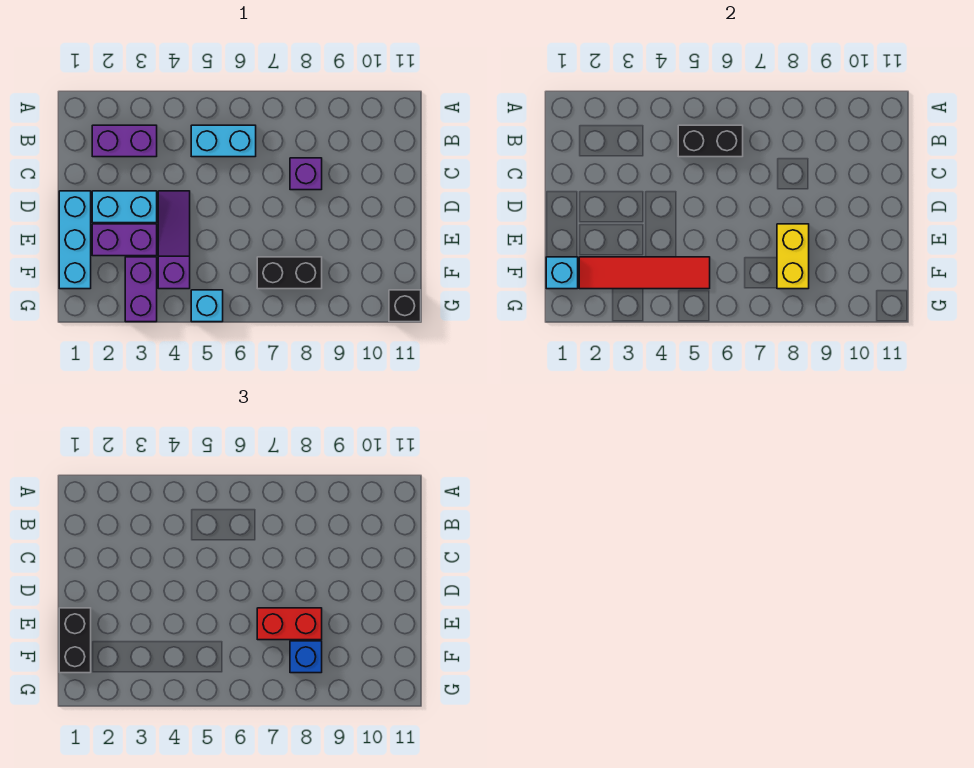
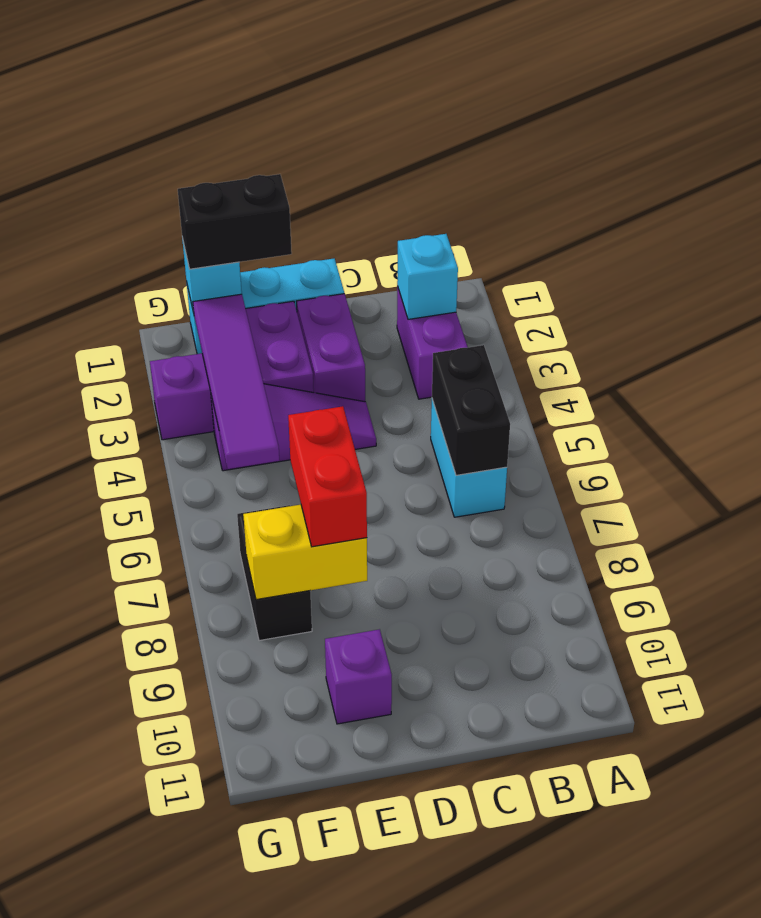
purple 1x1 brick [290,158,322,190] -> purple 1x1 brick moved to [325,629,392,724]
cyan 1x2 brick [92,191,157,223] -> purple 1x2 brick [297,294,365,402]
red 1x4 tile [579,257,710,289] -> purple 1x4 tile [193,294,279,469]
blue 1x1 brick [290,641,322,673] -> none
cyan 1x1 brick [191,290,223,322] -> cyan 1x1 brick moved to [397,234,458,319]
black 1x1 brick [389,290,421,322] -> none

